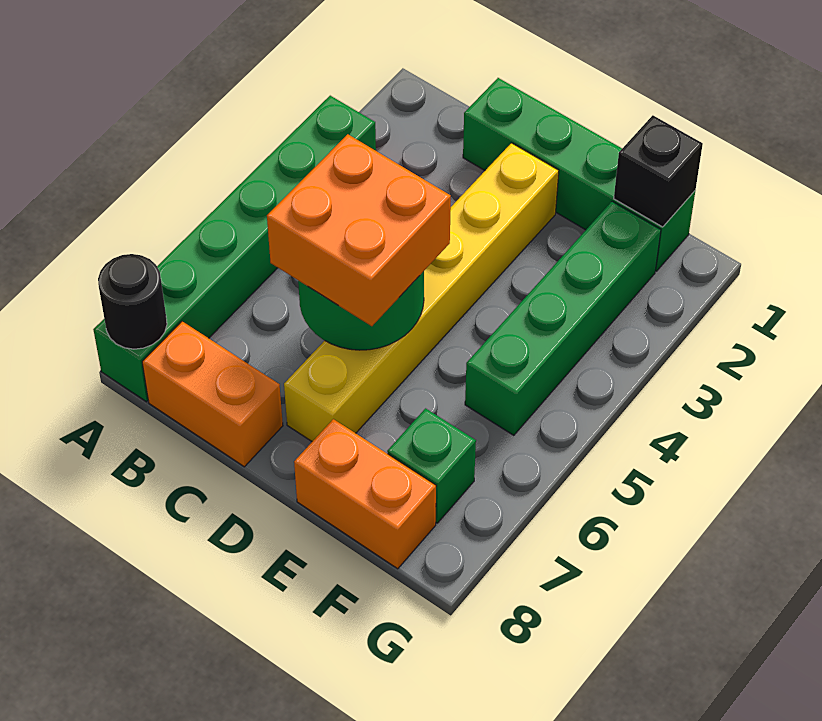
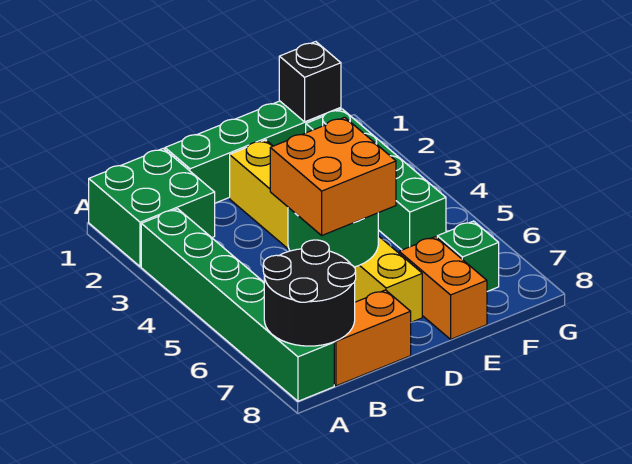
none -> green 2x2 brick [89,149,215,267]
black 1x1 round brick [98,254,167,349] -> black 2x2 round brick [263,240,356,346]
orange 1x2 brick [294,419,436,569] -> orange 1x2 brick turned to [399,237,487,339]

